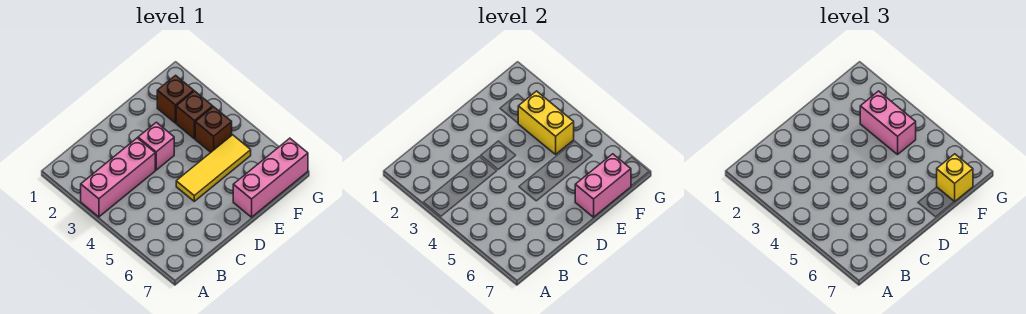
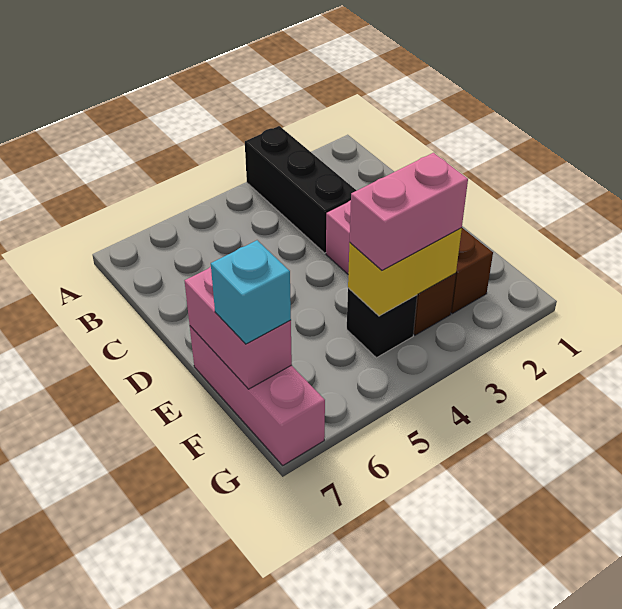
pink 1x3 brick [81,138,155,217] -> black 1x3 brick [245,126,357,253]
yellow 1x3 tile [176,135,251,201] -> none
brown 1x1 brick [195,107,232,152] -> black 1x1 brick [347,288,417,358]
yellow 1x1 brick [937,154,973,202] -> cyan 1x1 brick [211,240,291,344]

